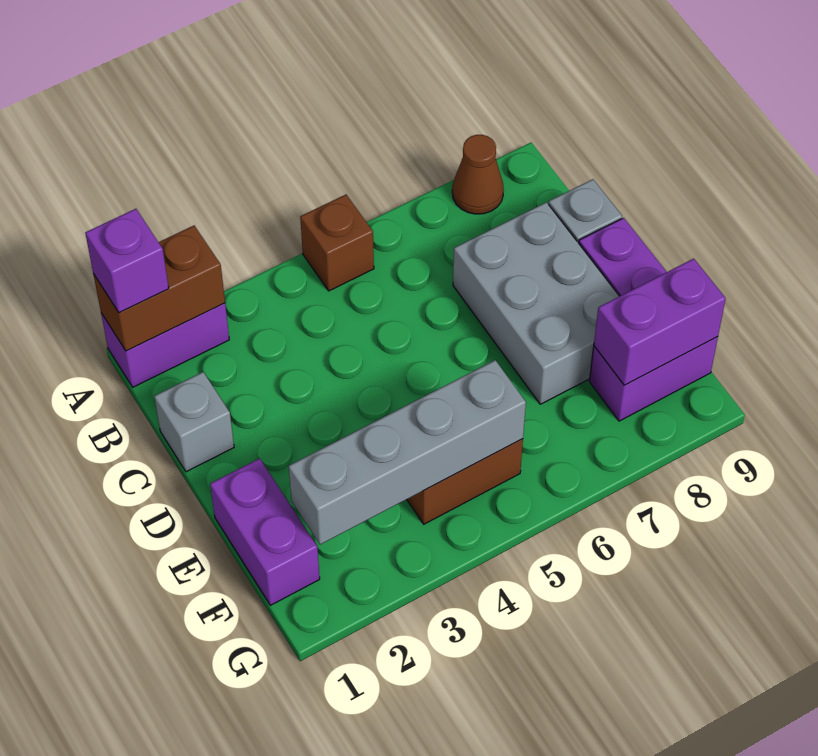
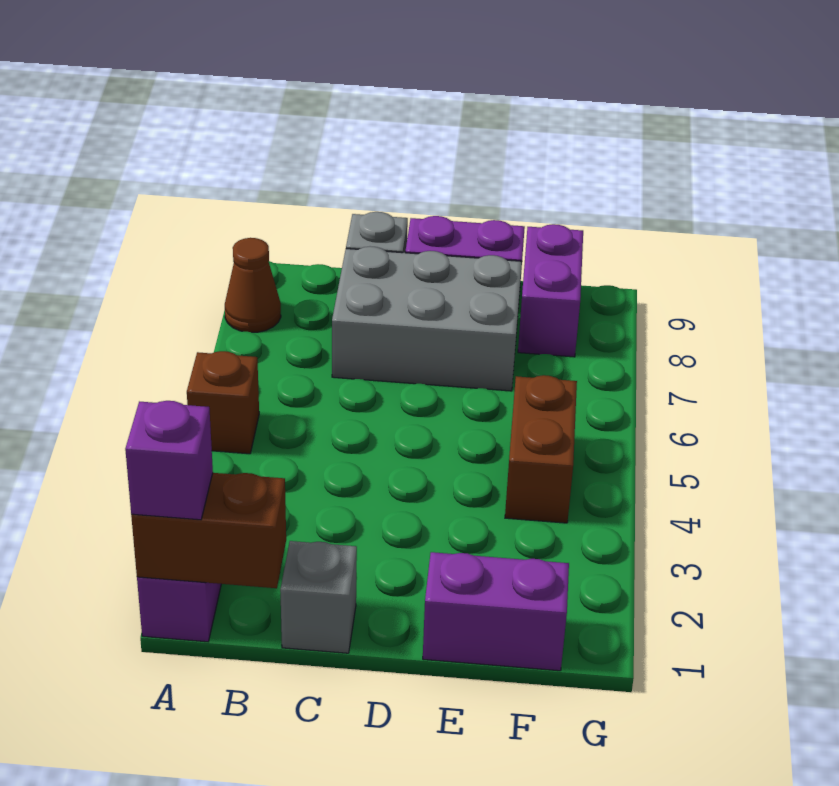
brown 1x2 brick [93,226,225,351] -> brown 1x2 brick turned to [131,473,286,588]
grey 1x4 brick [289,360,526,545] -> none
purple 1x2 brick [594,259,726,385] -> none

